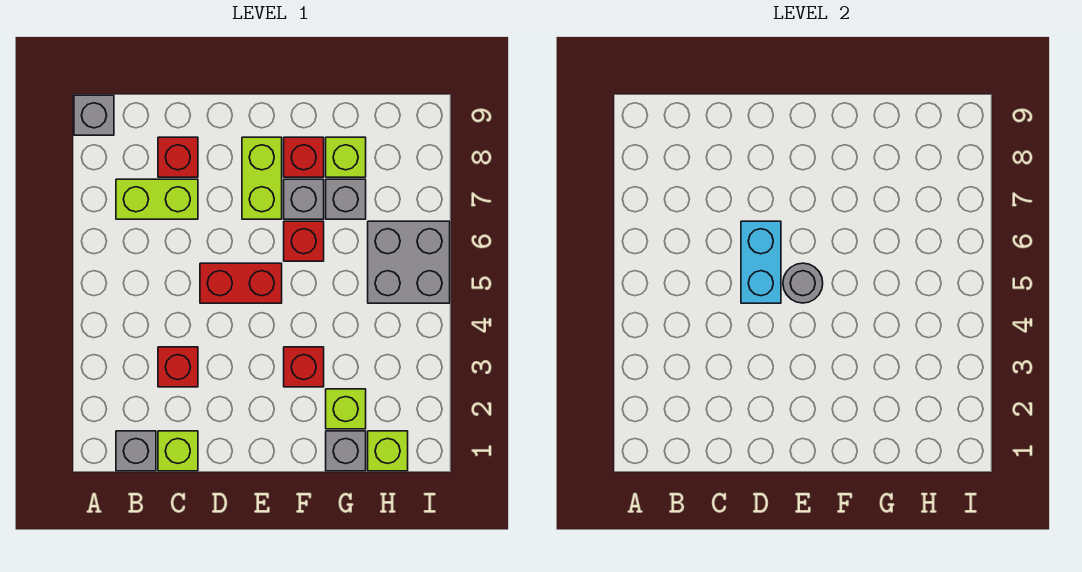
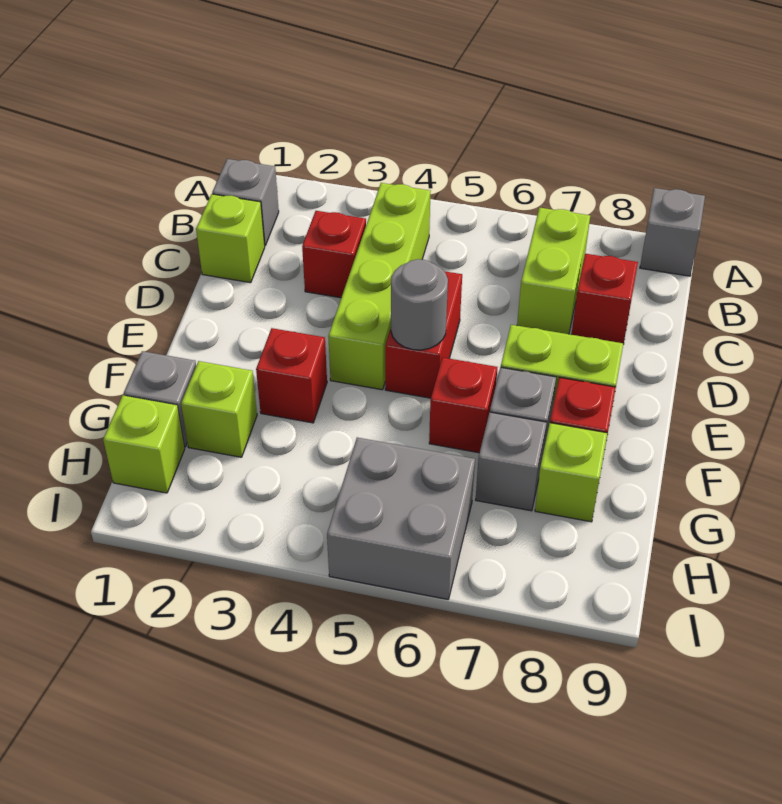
none -> lime 1x4 brick [328,183,431,390]
cyan 1x2 brick [741,221,781,303] -> none

